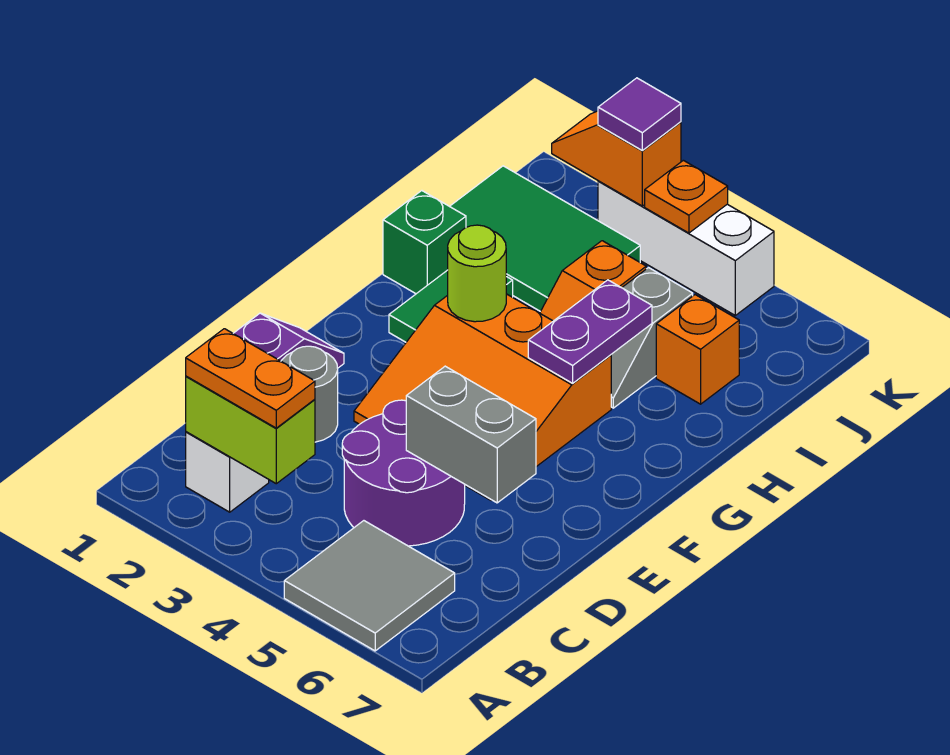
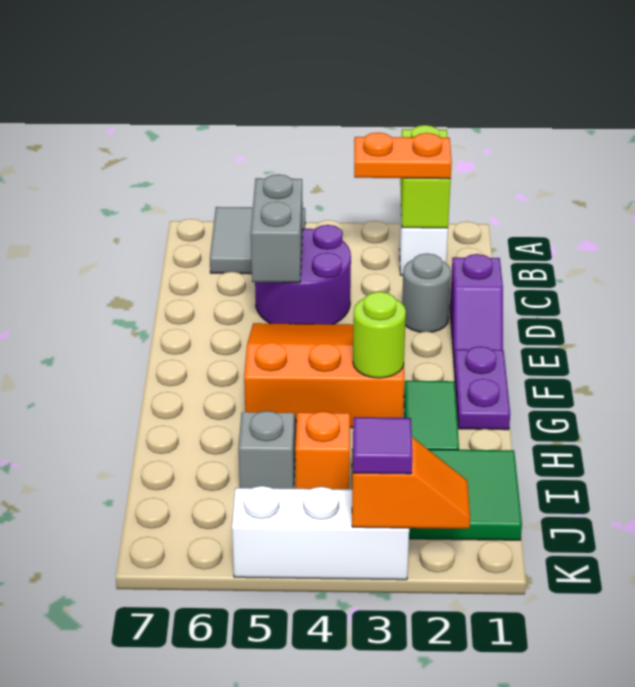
lime 1x2 brick [186,376,315,484] -> lime 1x2 brick turned to [400,125,451,228]
grey 1x2 brick [406,366,536,503] -> grey 1x2 brick turned to [251,174,303,283]
purple 1x2 plate [528,280,652,383] -> purple 1x2 plate moved to [454,347,510,430]
green 1x1 brick [383,191,466,294] -> none
orange 1x1 brick [656,295,739,404] -> none
orange 1x1 plate [645,160,728,233] -> none

